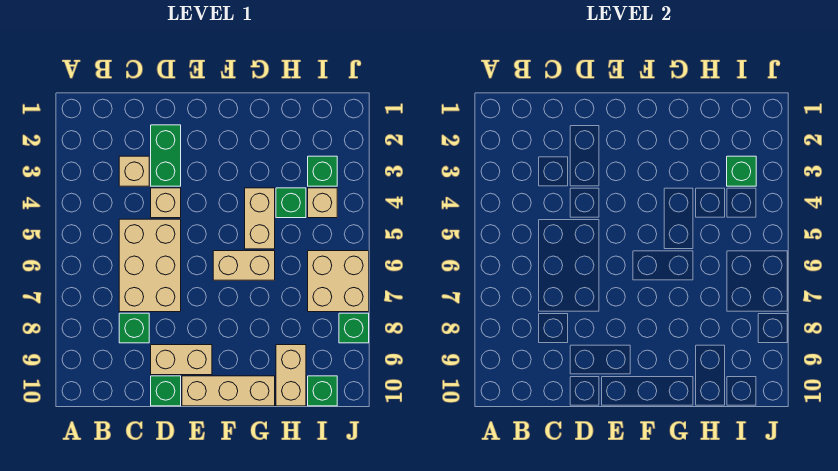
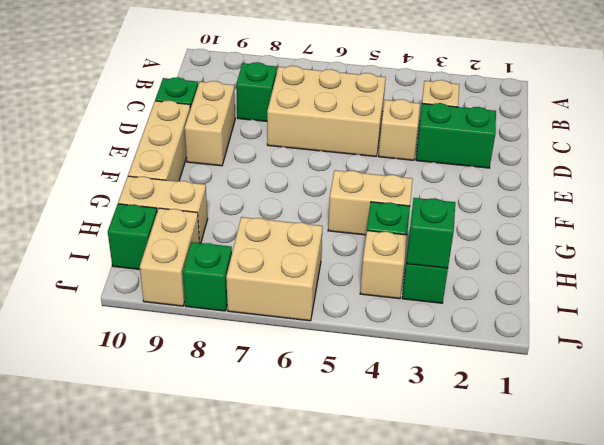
tan 1x2 brick [213,251,275,280] -> tan 1x2 brick moved to [140,208,199,306]

